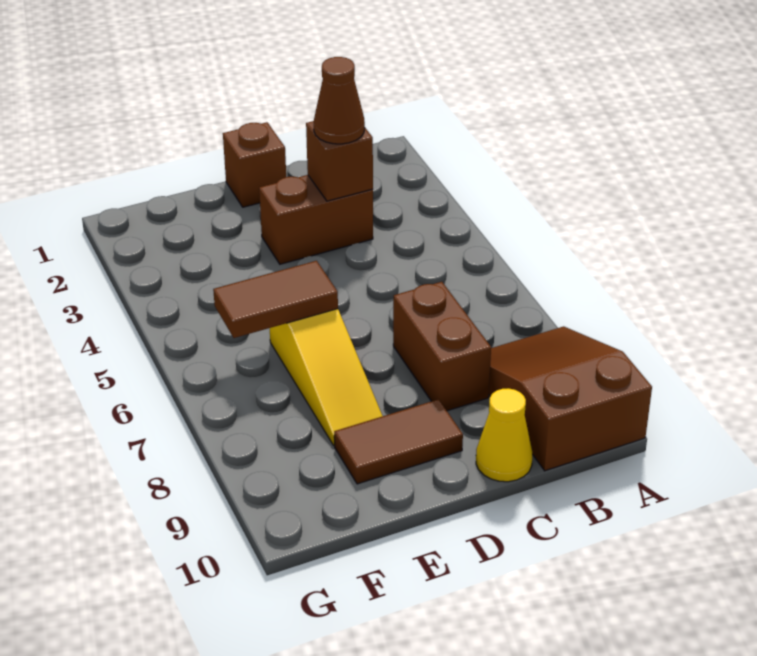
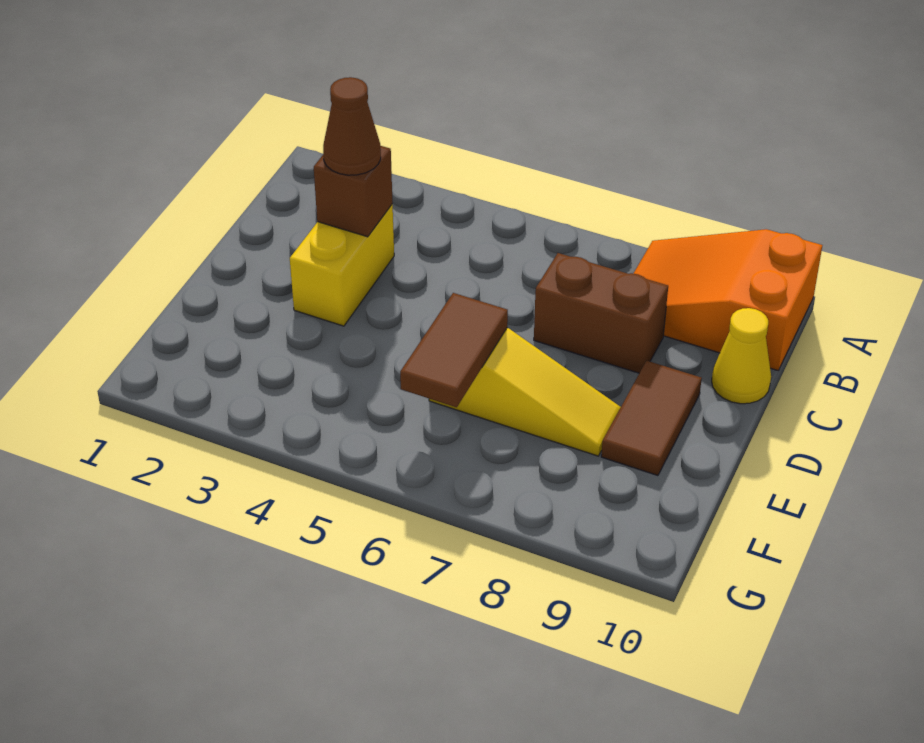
brown 2x3 slope [489,326,652,471] -> orange 2x3 slope [633,229,822,370]
brown 1x2 brick [259,175,373,264] -> yellow 1x2 brick [290,204,394,326]
brown 1x1 brick [223,122,286,207] -> none

